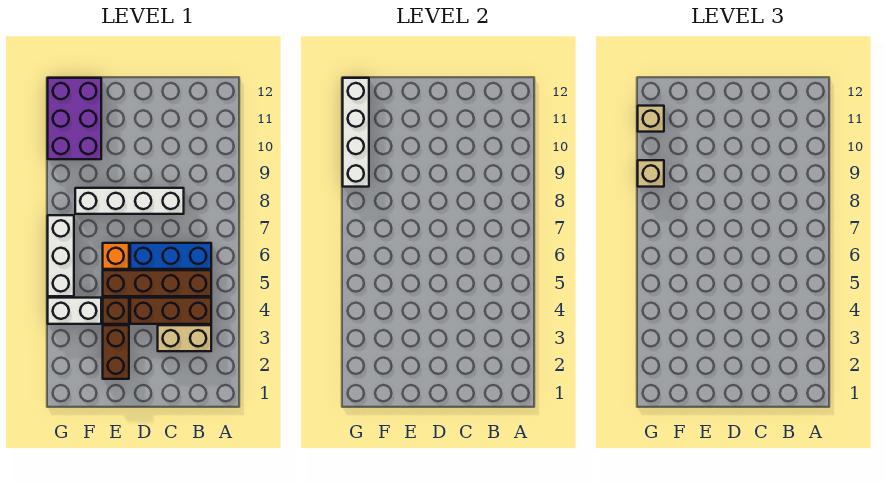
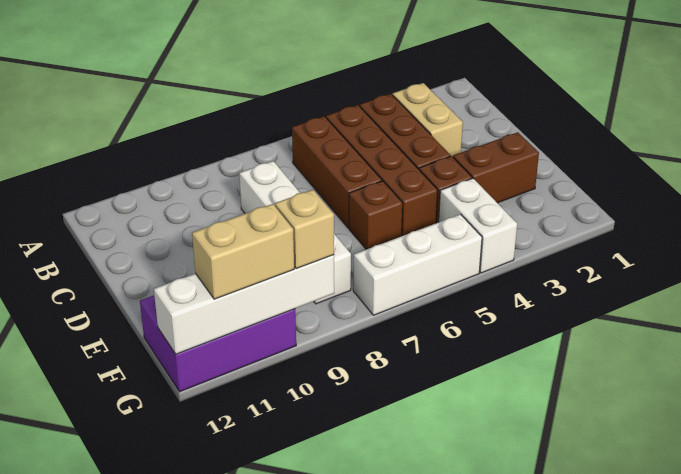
blue 1x3 brick [130,243,211,269] -> brown 1x3 brick [292,116,382,228]
orange 1x1 brick [103,243,129,269] -> brown 1x1 brick [349,181,403,249]
tan 1x1 brick [638,106,664,132] -> tan 1x2 brick [192,204,294,299]

